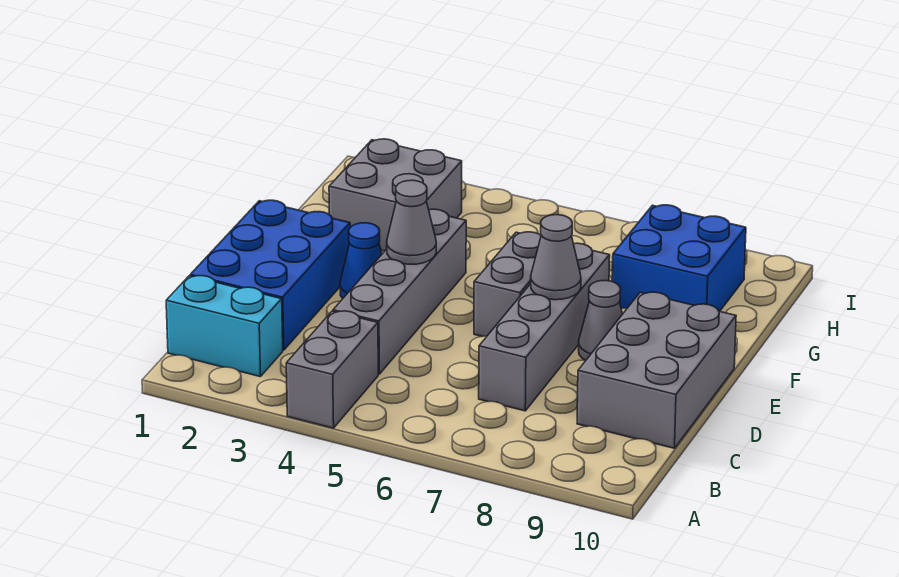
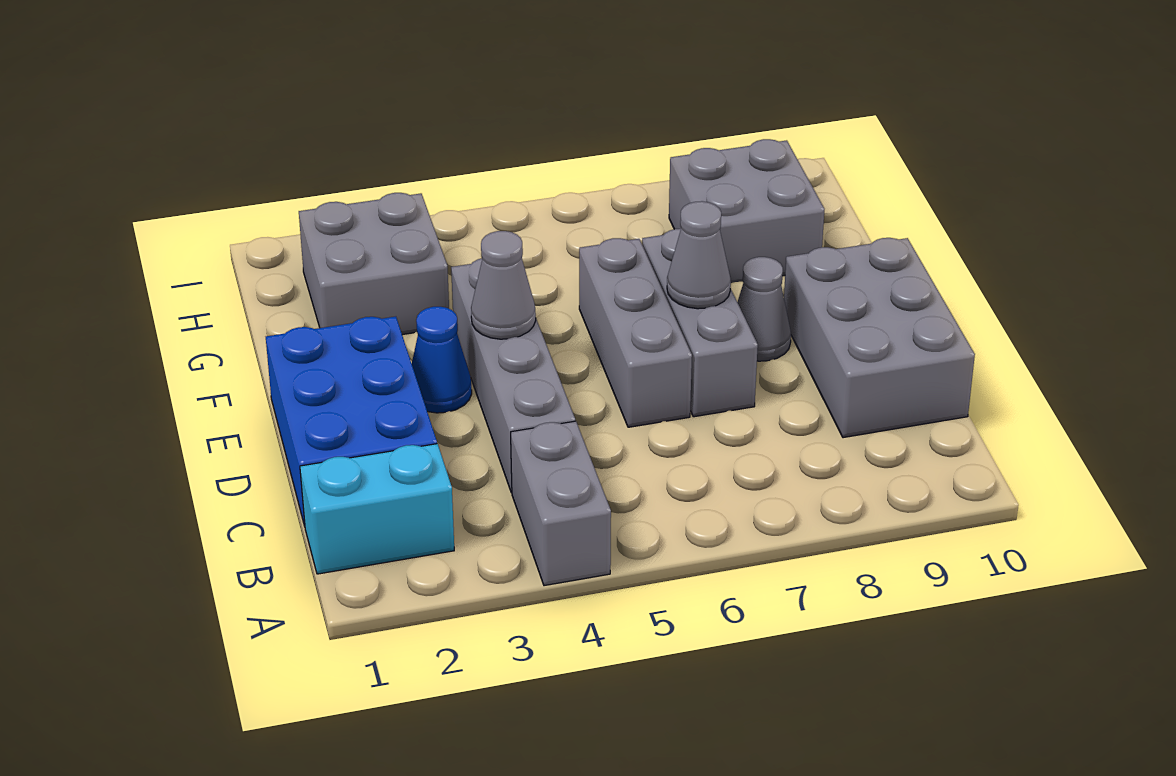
grey 1x4 brick [479,243,610,411] -> grey 1x3 brick [642,229,758,417]
grey 1x2 brick [474,232,541,337] -> grey 1x3 brick [579,238,692,427]
blue 2x2 brick [612,205,746,311] -> grey 2x2 brick [669,139,824,283]

